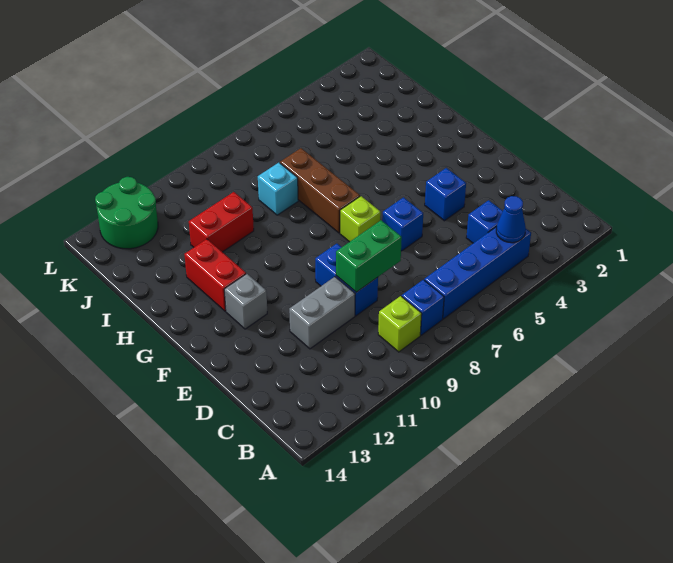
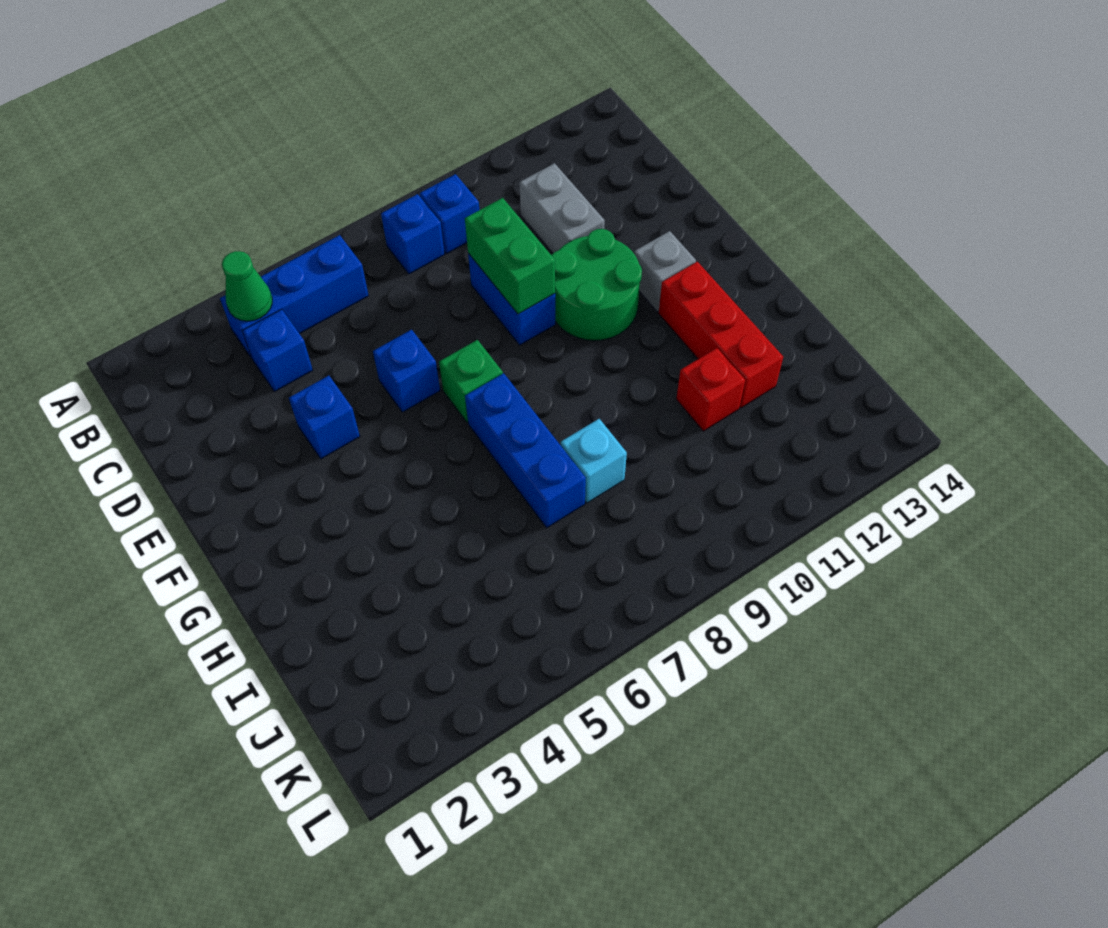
blue 1x4 brick [424,227,531,319] -> blue 1x3 brick [220,235,369,358]
blue 1x1 cone [496,196,526,243] -> green 1x1 cone [222,251,272,321]
lime 1x1 brick [378,296,422,352] -> blue 1x1 brick [420,174,479,254]
green 1x2 brick [336,220,402,292] -> green 1x2 brick turned to [465,198,555,314]
grey 1x2 brick [289,277,355,349] -> grey 1x2 brick turned to [519,163,605,253]
lime 1x1 brick [340,196,381,242] -> green 1x1 brick [439,340,503,423]
brown 1x3 brick [280,148,360,233] -> blue 1x3 brick [465,373,586,528]
red 1x2 brick [184,239,246,311] -> red 1x3 brick [659,262,783,408]
red 1x2 brick [189,192,254,252] -> red 1x1 brick [676,348,745,431]
green 2x2 round brick [95,177,158,249] -> green 2x2 round brick moved to [551,229,642,341]

